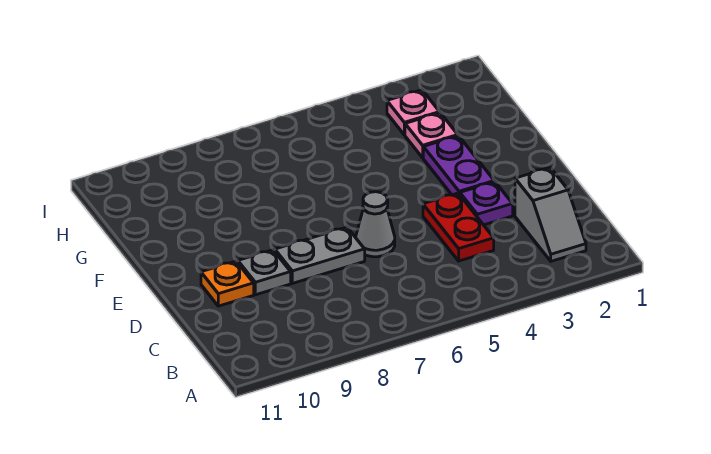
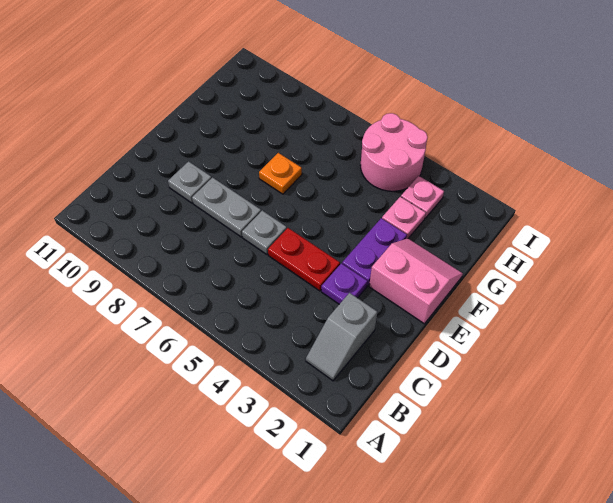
red 1x2 plate [423,193,494,261] -> red 1x2 plate turned to [268,228,340,291]
grey 1x1 cone [356,192,395,257] -> grey 1x1 plate [242,211,287,254]
orange 1x1 plate [201,261,254,306] -> orange 1x1 plate moved to [259,153,302,194]
none -> pink 2x2 slope [369,239,463,324]
none -> pink 2x2 round brick [360,113,428,191]

